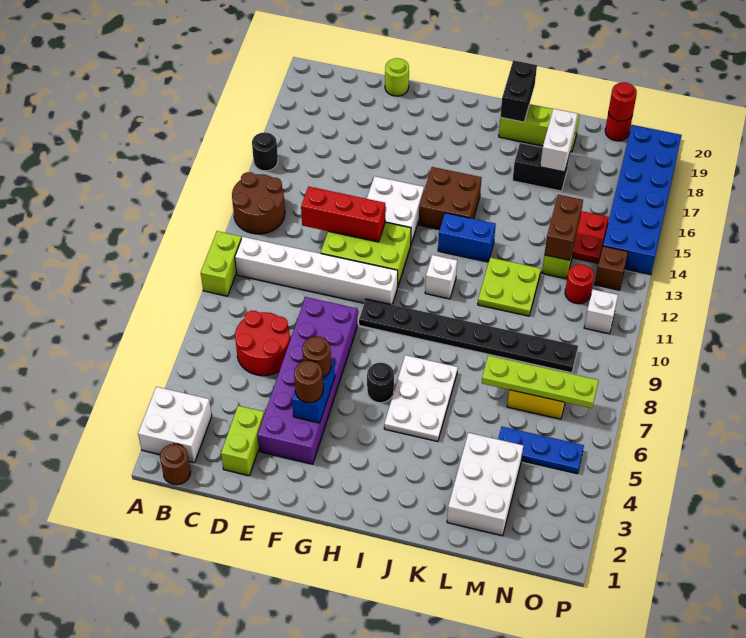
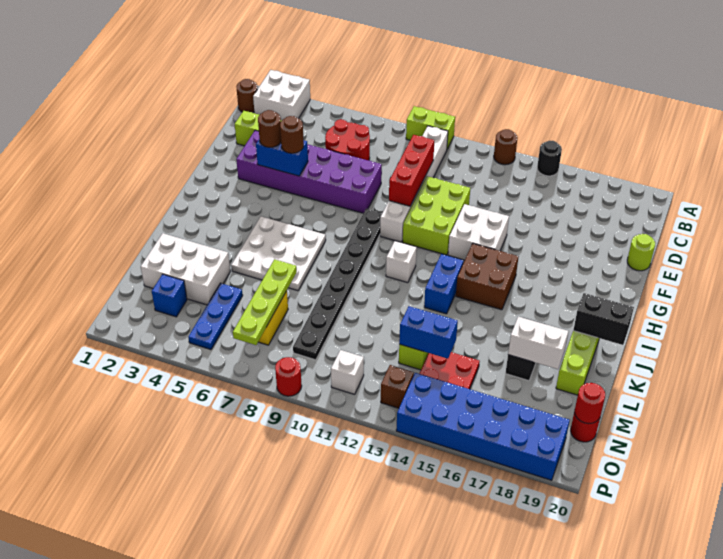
brown 2x2 round brick [232,172,285,234] -> brown 1x1 round brick [494,129,517,165]
red 1x3 brick [301,186,385,242] -> red 1x3 brick moved to [389,135,434,206]
black 1x1 round brick [367,363,394,403] -> none
white 2x3 plate [384,355,458,442] -> white 3x3 plate [231,216,326,291]
lime 2x2 plate [478,258,541,316] -> none
brown 1x2 brick [544,195,583,260] -> blue 1x2 brick [399,306,458,359]
none -> blue 1x1 brick [152,274,187,317]
red 1x1 round brick [565,264,594,304] -> red 1x1 round brick moved to [275,357,302,396]

